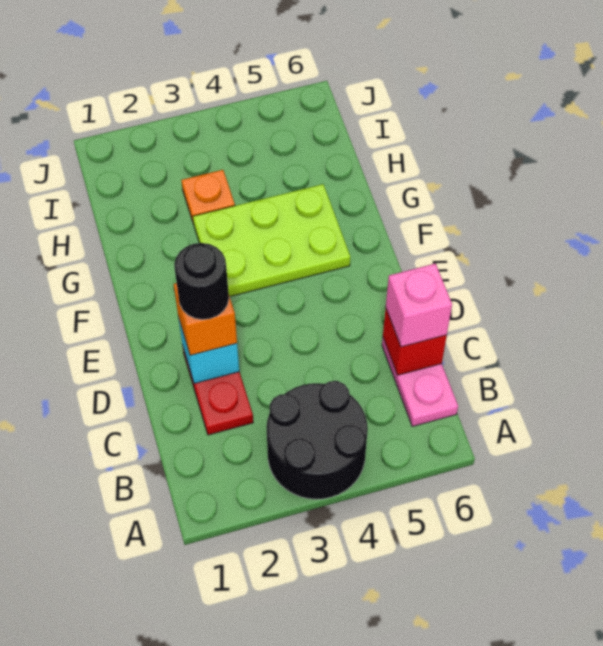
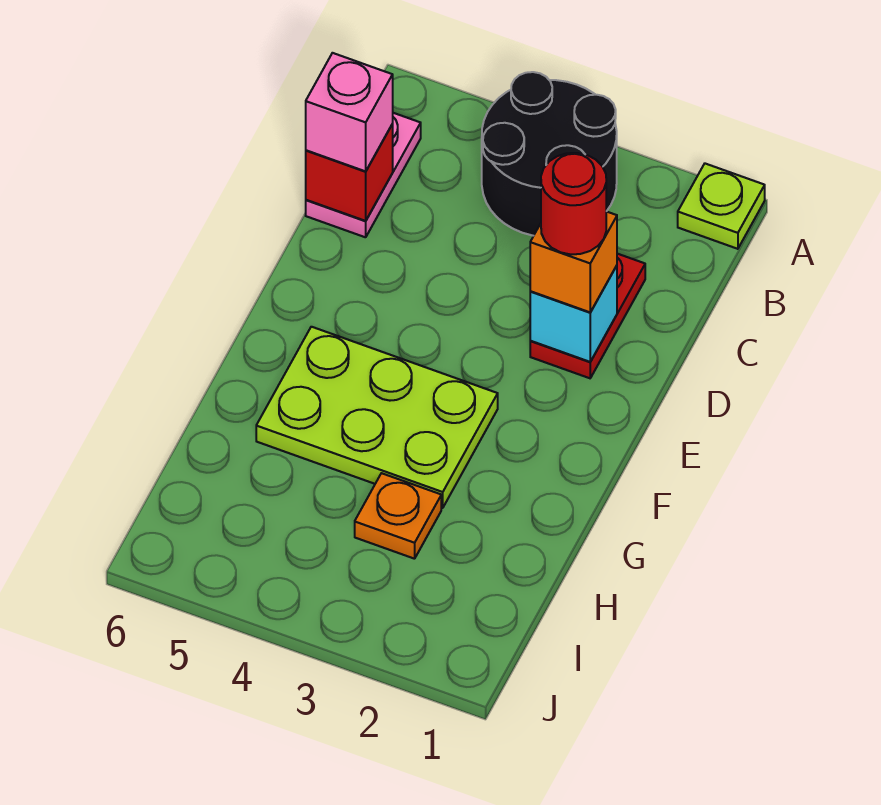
none -> lime 1x1 plate [678,164,765,249]
black 1x1 round brick [174,243,229,320] -> red 1x1 round brick [541,153,606,254]

